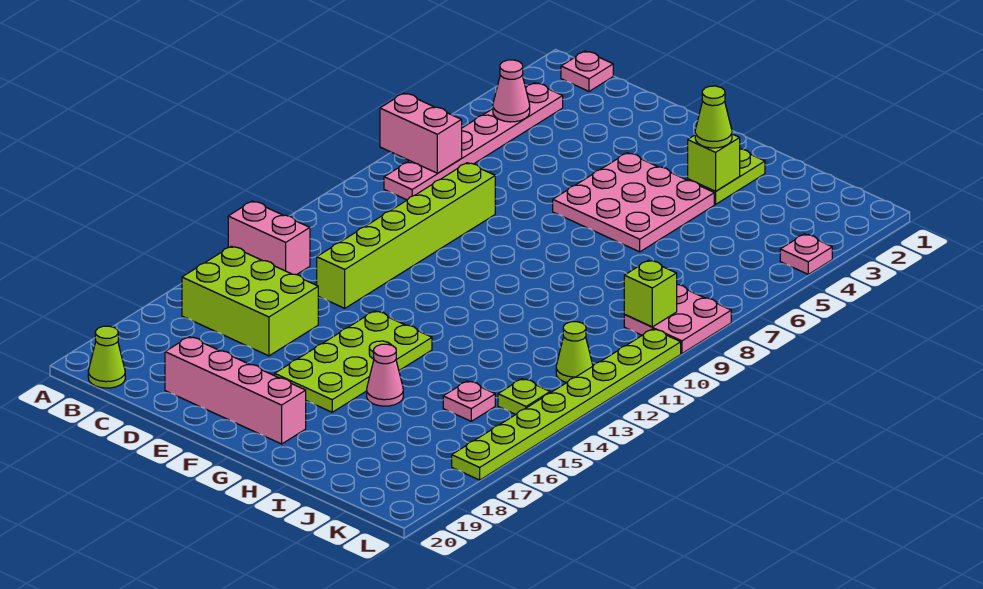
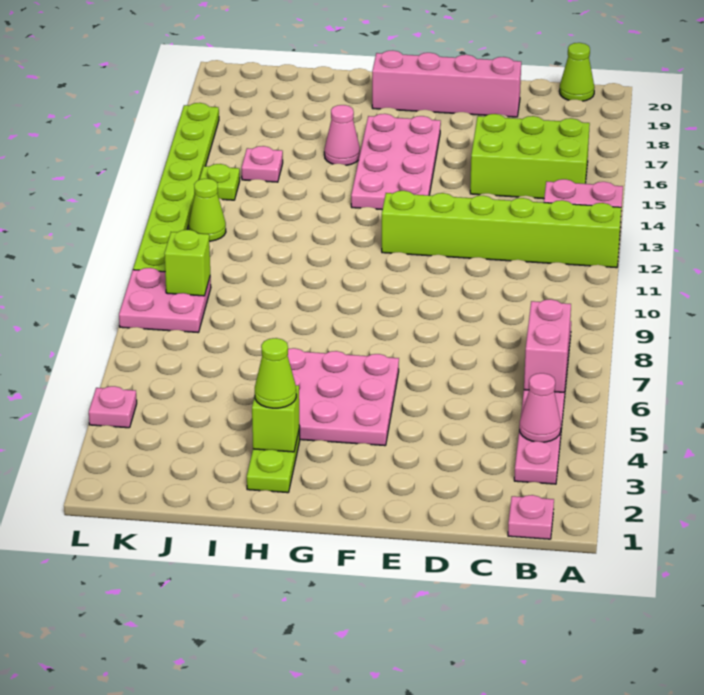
pink 1x2 brick [380,93,462,173] -> pink 1x2 brick turned to [524,299,571,392]
lime 1x6 brick [317,163,495,308] -> lime 1x6 brick turned to [382,191,621,268]
lime 2x4 plate [275,311,432,412] -> pink 2x4 plate [351,114,441,210]

